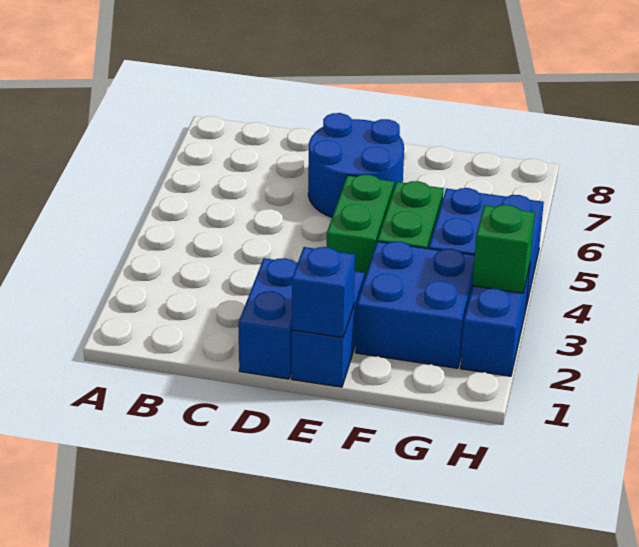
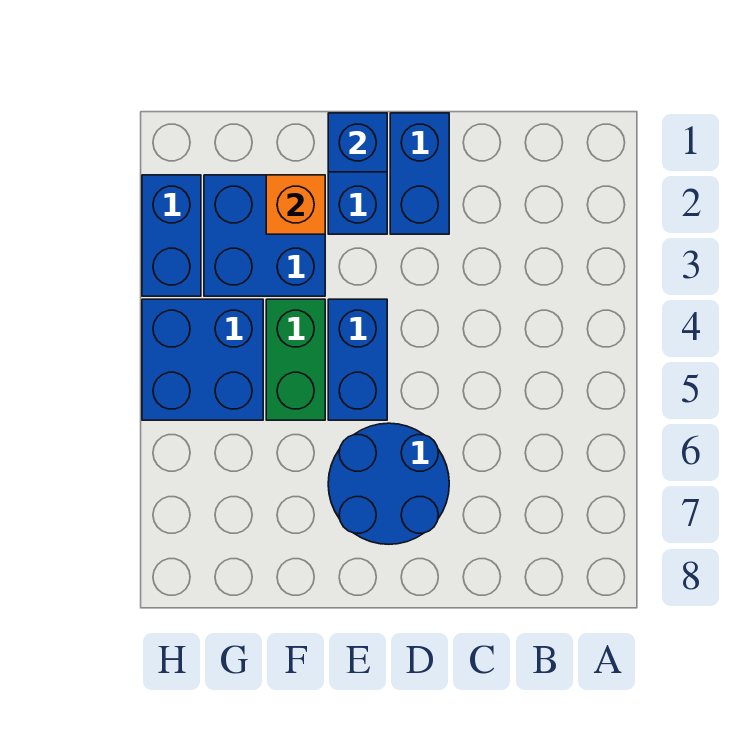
green 1x2 brick [327,175,394,280] -> blue 1x2 brick [328,299,387,420]
none -> orange 1x1 brick [266,175,325,234]
green 1x1 brick [473,205,535,293] -> none

